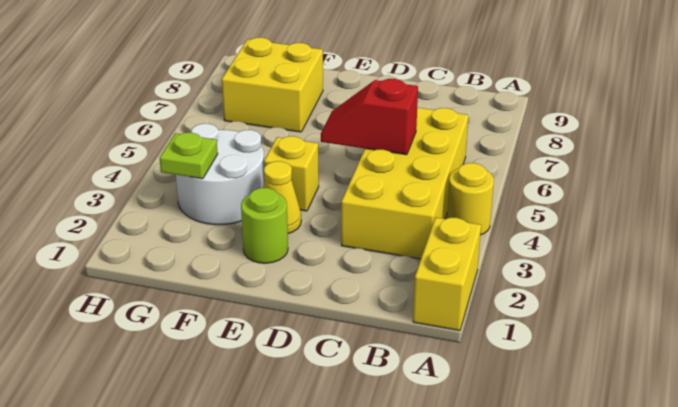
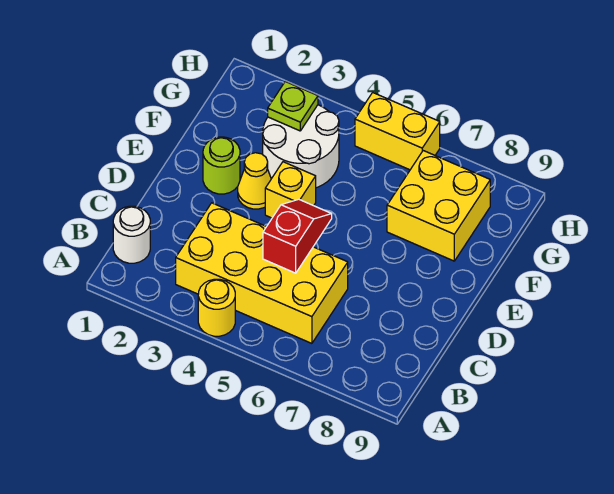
yellow 1x2 brick [413,217,481,331] -> yellow 1x2 brick moved to [355,93,440,170]
none -> white 1x1 round brick [113,206,150,263]

